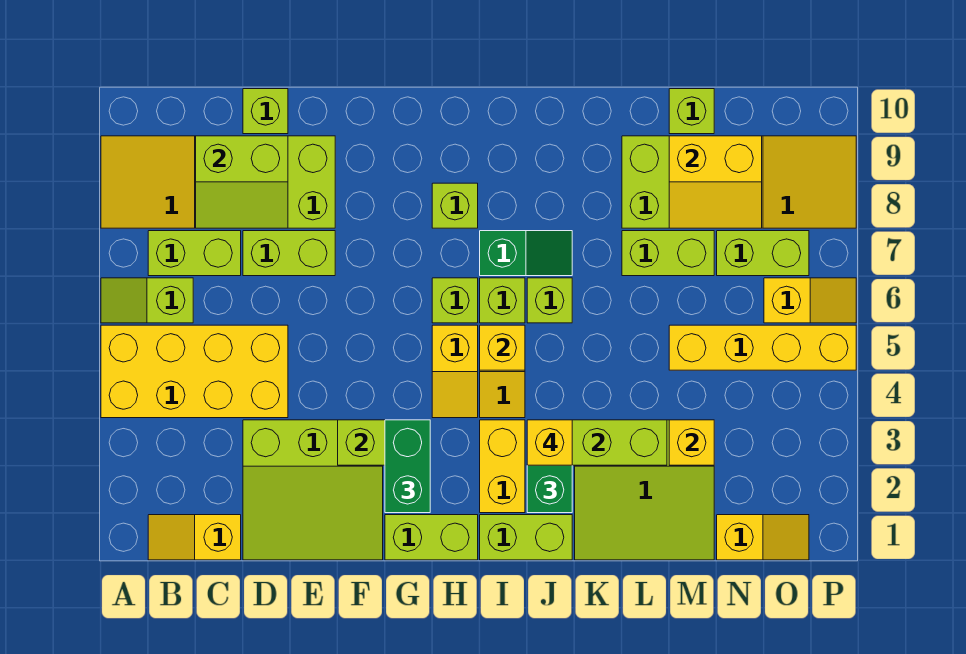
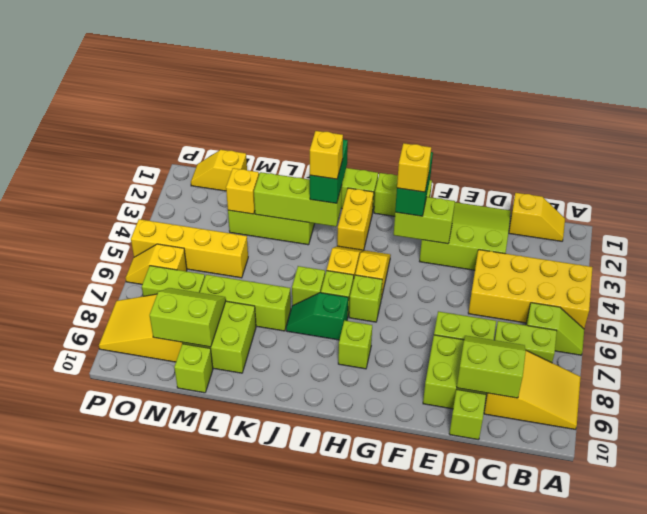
yellow 1x1 brick [480,325,525,370] -> yellow 1x1 brick moved to [397,143,431,192]
lime 1x2 brick [622,231,714,276] -> lime 1x3 brick [200,275,291,331]
yellow 2x2 slope [669,136,762,228] -> lime 2x2 slope [150,288,226,347]

